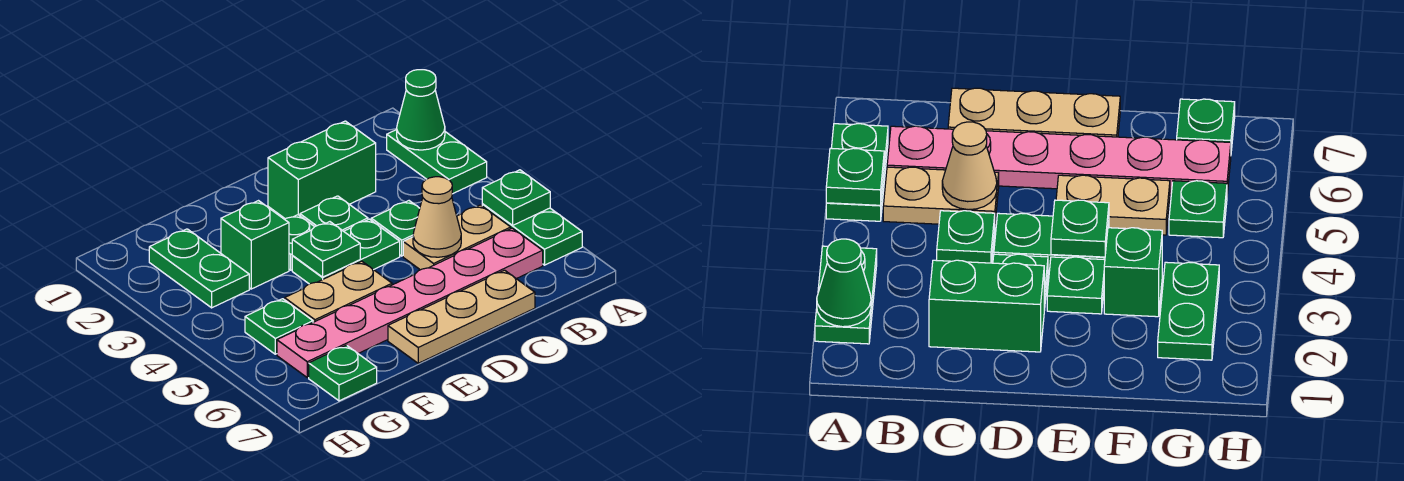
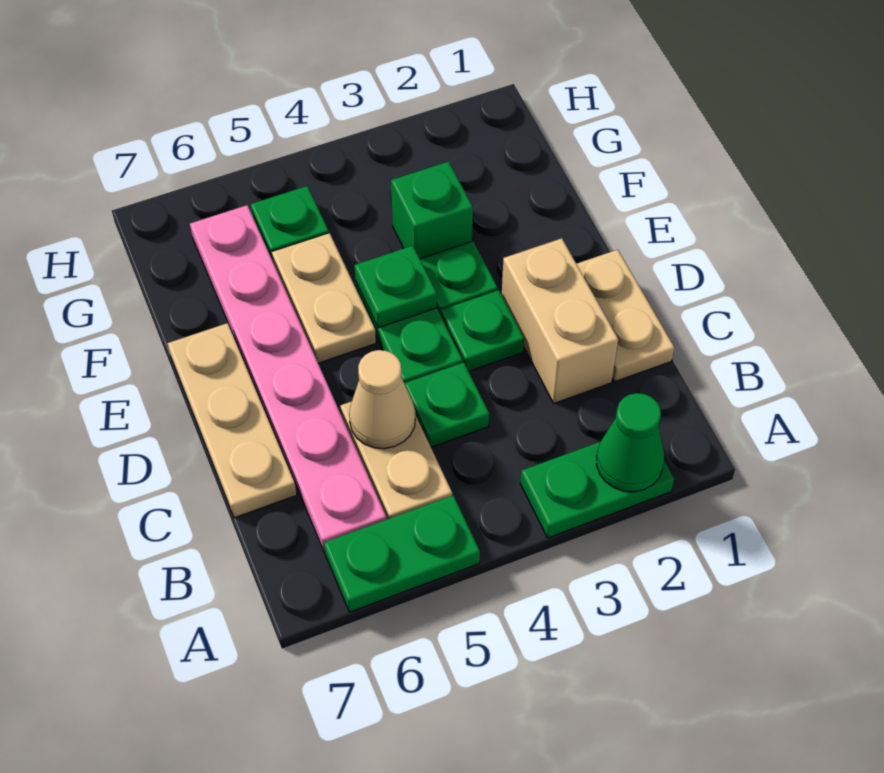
green 1x1 plate [482,170,550,226] -> none
none -> tan 1x2 plate [577,250,674,382]
green 1x2 brick [268,121,376,219] -> tan 1x2 brick [502,238,618,403]
green 1x2 plate [149,229,249,308] -> none
green 1x1 plate [309,345,377,401] -> none

